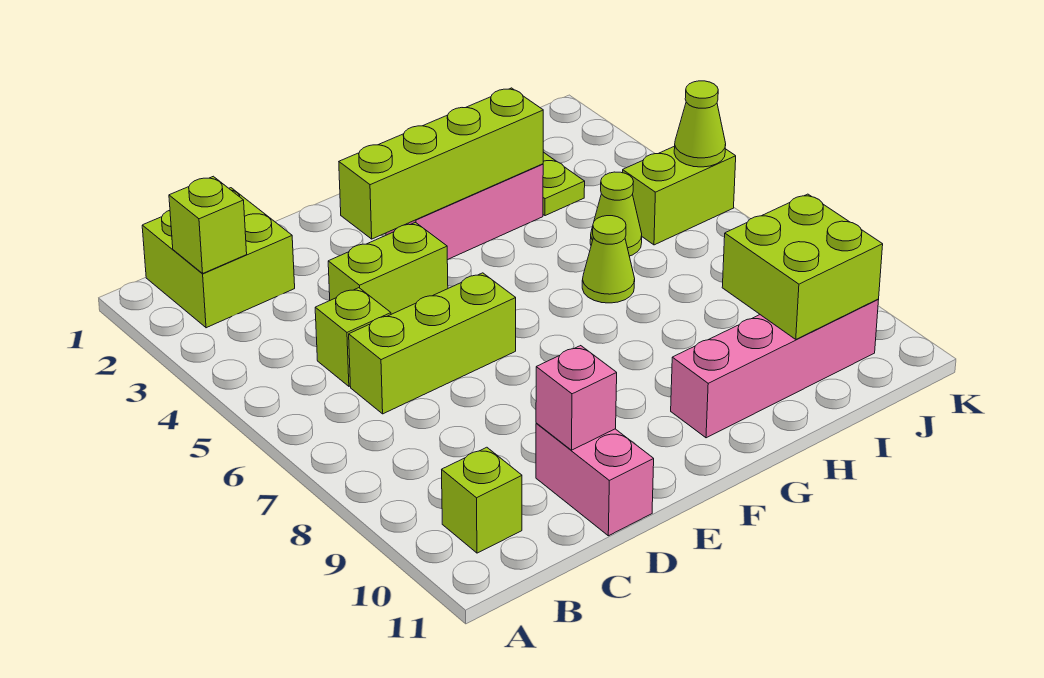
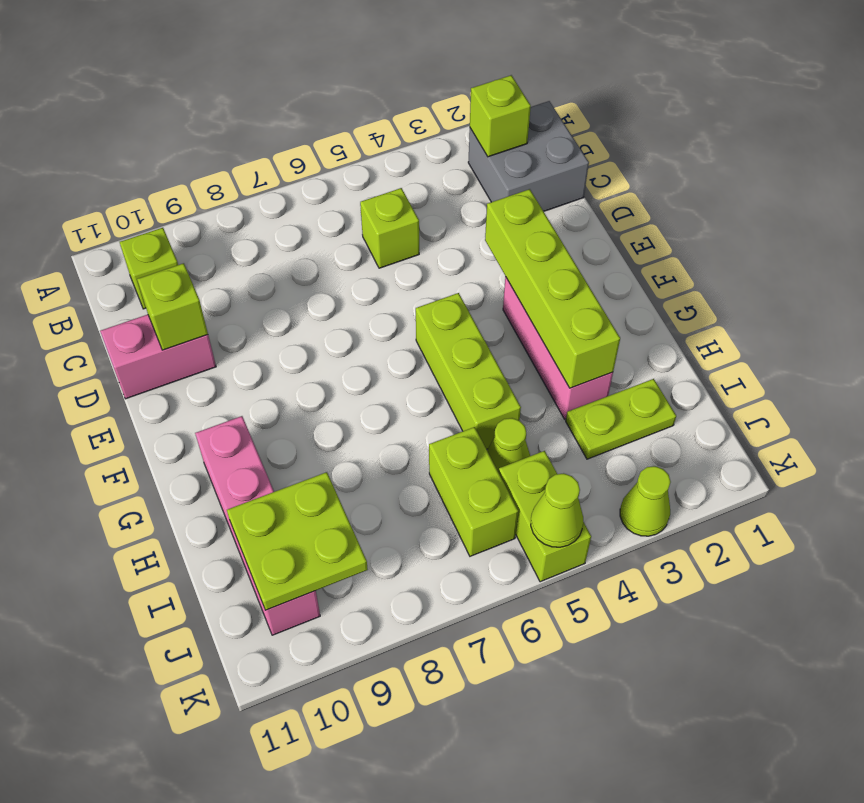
lime 2x2 brick [142,188,295,328] -> grey 2x2 brick [468,101,589,211]
lime 1x3 brick [349,273,516,414] -> lime 1x3 brick moved to [416,293,521,449]
lime 1x2 brick [328,223,448,314] -> lime 1x2 brick moved to [429,427,518,556]
pink 1x1 brick [536,346,617,450] -> lime 1x1 brick [137,263,208,350]
lime 1x1 cone [582,216,635,303] -> lime 1x1 cone moved to [620,466,671,536]
lime 2x2 brick [722,194,883,339] -> lime 2x2 plate [227,472,368,610]

